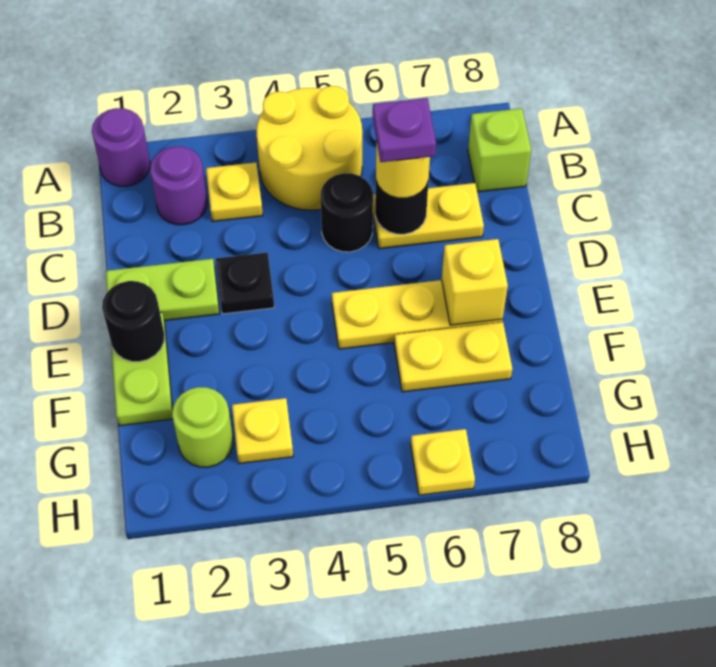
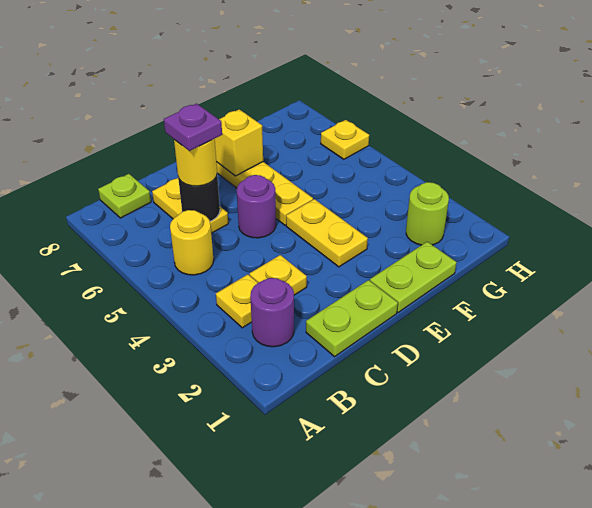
purple 1x1 round brick [92,108,150,186] -> purple 1x1 round brick moved to [237,175,276,238]
yellow 2x2 round brick [256,86,362,210] -> yellow 1x1 round brick [170,210,214,275]
lime 1x1 brick [468,108,531,192] -> lime 1x1 plate [98,174,151,218]
black 1x1 round brick [321,173,373,252] -> none
lime 1x2 plate [106,259,219,321] -> lime 1x2 plate turned to [306,280,398,357]
black 1x1 plate [216,252,274,314] -> none
black 1x1 round brick [102,281,165,362] -> none
yellow 1x2 plate [394,322,512,392] -> yellow 1x2 plate moved to [286,199,368,267]
yellow 1x1 plate [232,398,293,463] -> yellow 1x1 plate moved to [250,255,307,295]

